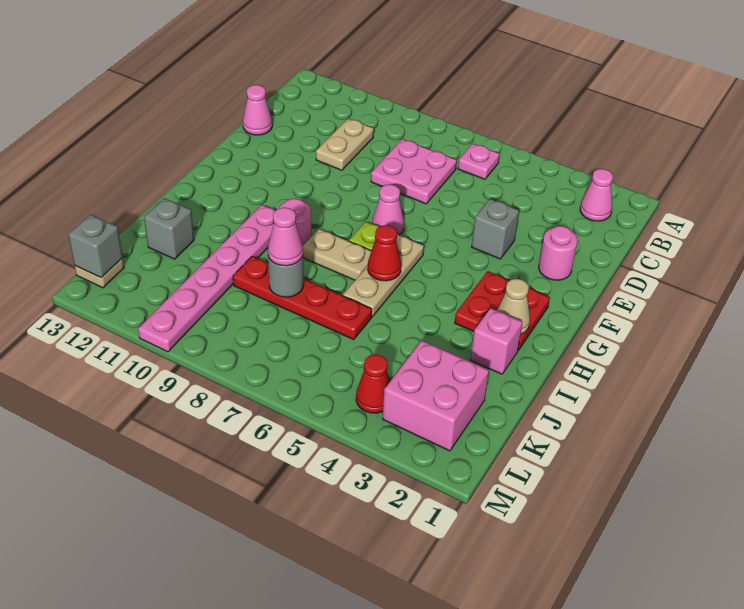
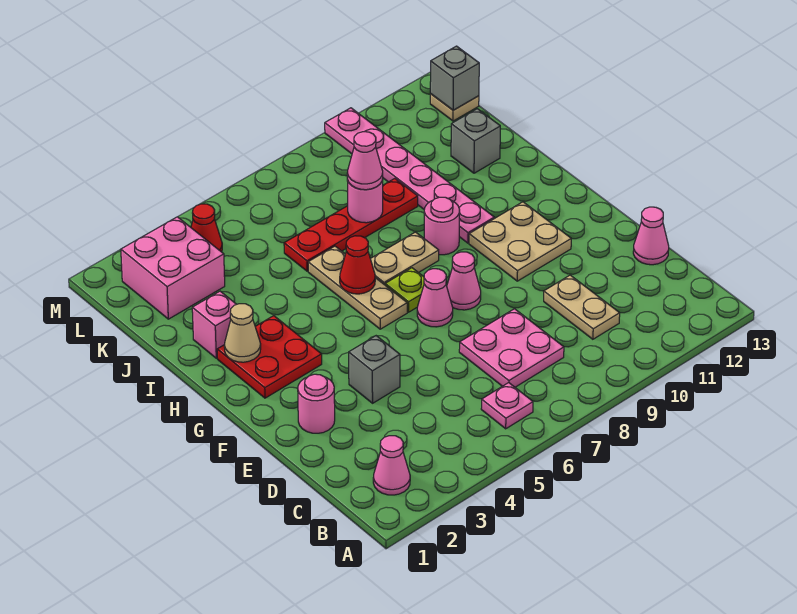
none -> pink 1x1 cone [447,252,481,310]
none -> tan 2x2 plate [469,202,571,281]
grey 1x1 round brick [268,256,303,297] -> pink 1x1 round brick [347,179,383,223]

